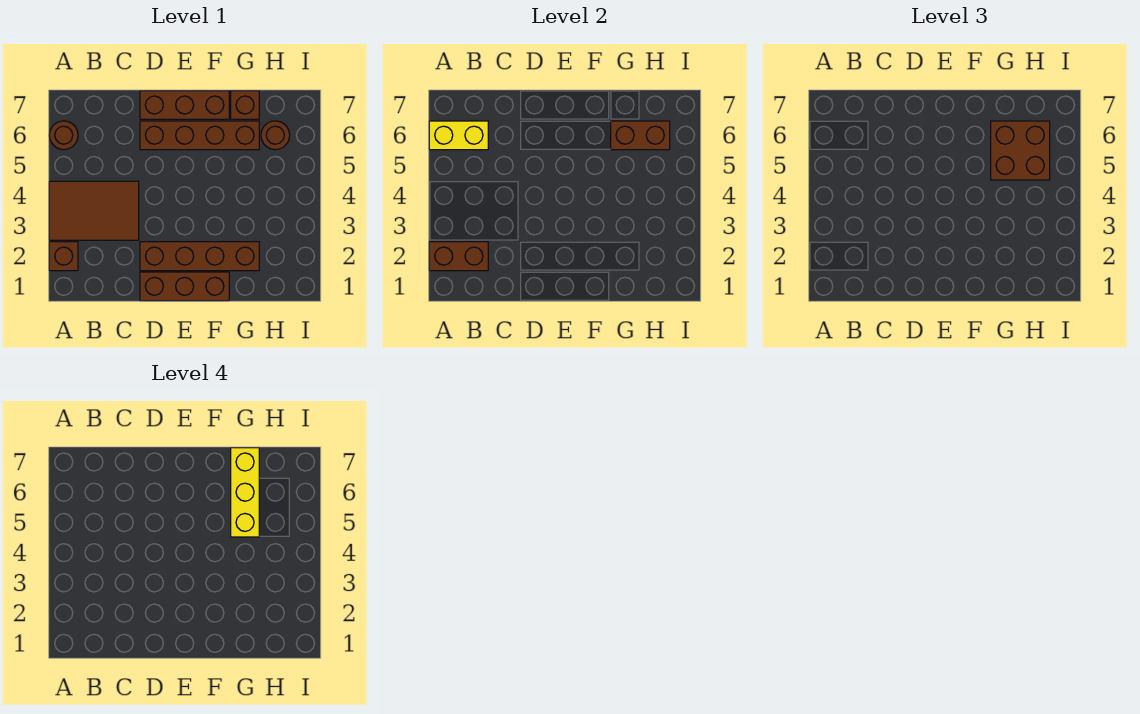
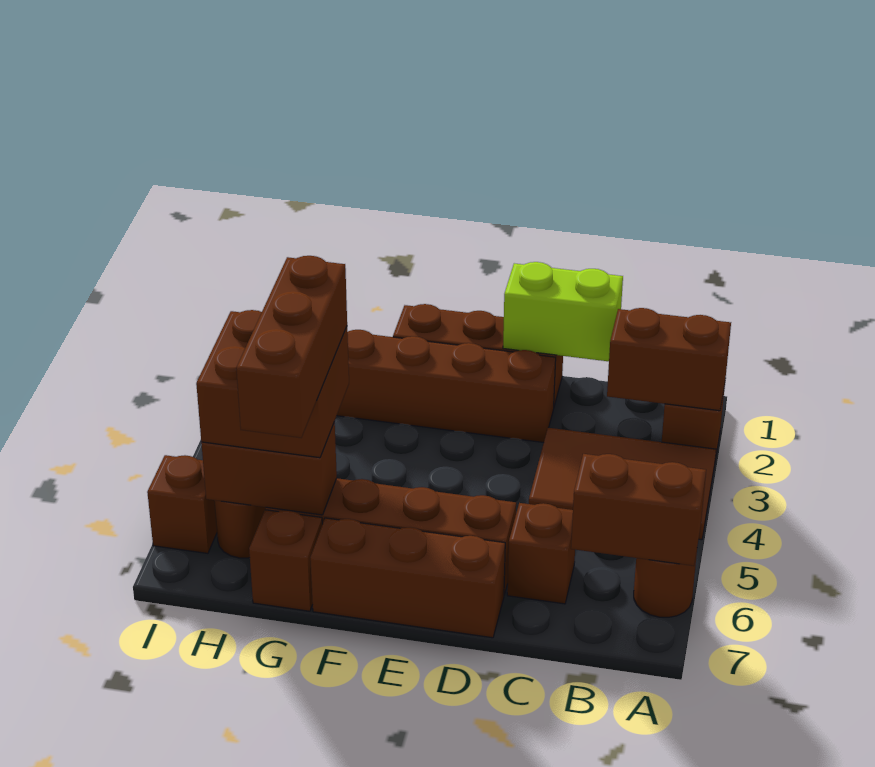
yellow 1x2 brick [429,121,488,150] -> brown 1x2 brick [571,454,706,566]
none -> lime 1x2 brick [503,262,623,361]
none -> brown 1x1 brick [507,503,575,604]
yellow 1x3 brick [231,448,259,537] -> brown 1x3 brick [236,256,347,438]
none -> brown 1x1 brick [147,455,217,553]

